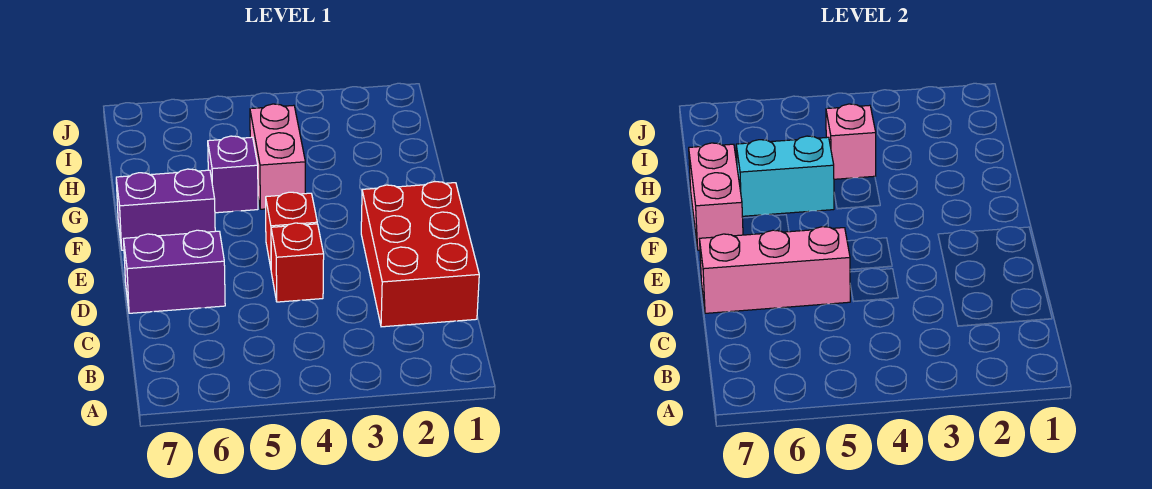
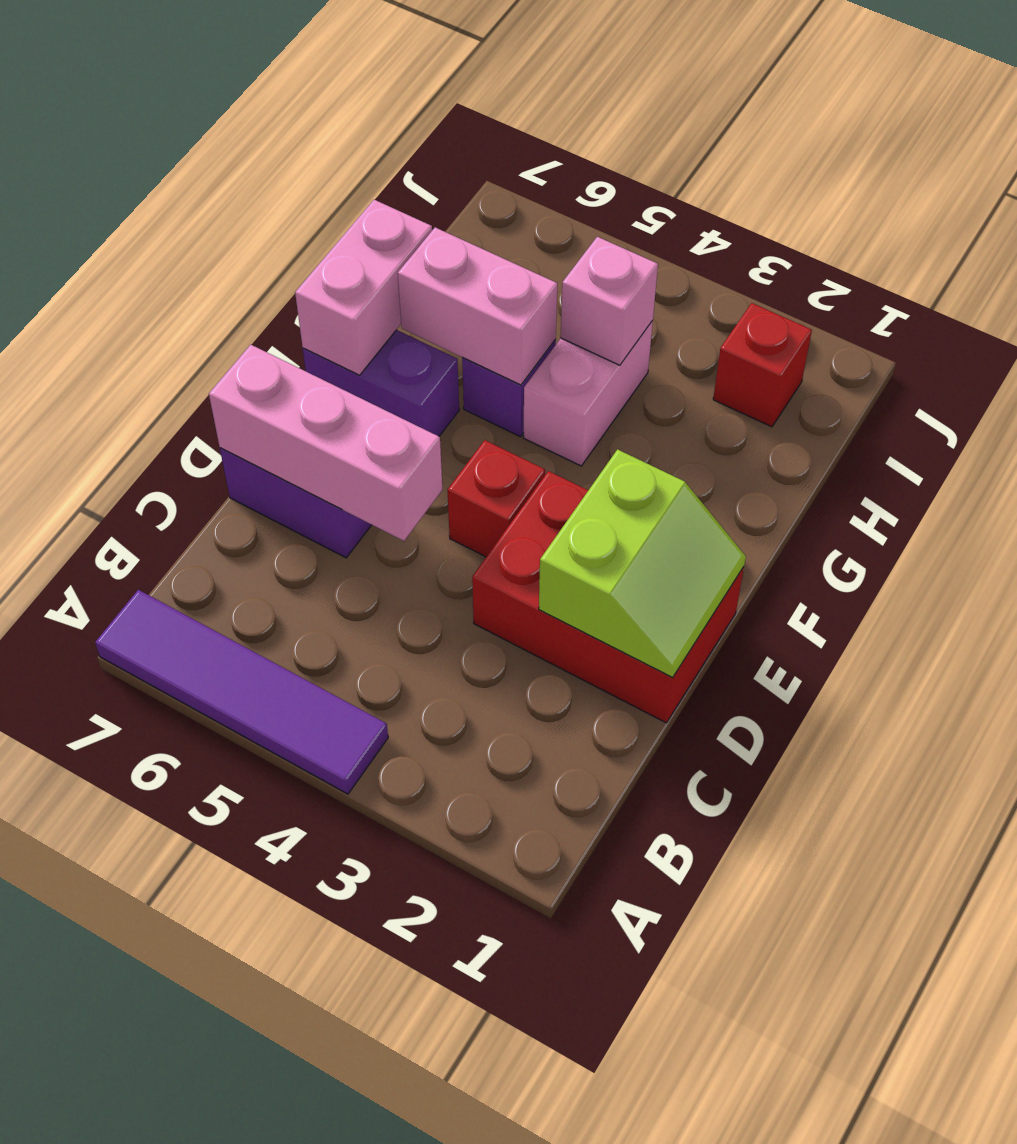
none -> purple 1x4 tile [95,590,388,794]
red 2x3 brick [361,181,479,327] -> red 2x3 brick turned to [472,471,744,723]
none -> lime 2x2 slope [539,449,746,677]
red 1x1 brick [271,223,324,302] -> red 1x1 brick moved to [713,303,812,427]
cyan 1x2 brick [736,136,834,216] -> pink 1x2 brick [398,228,557,385]

